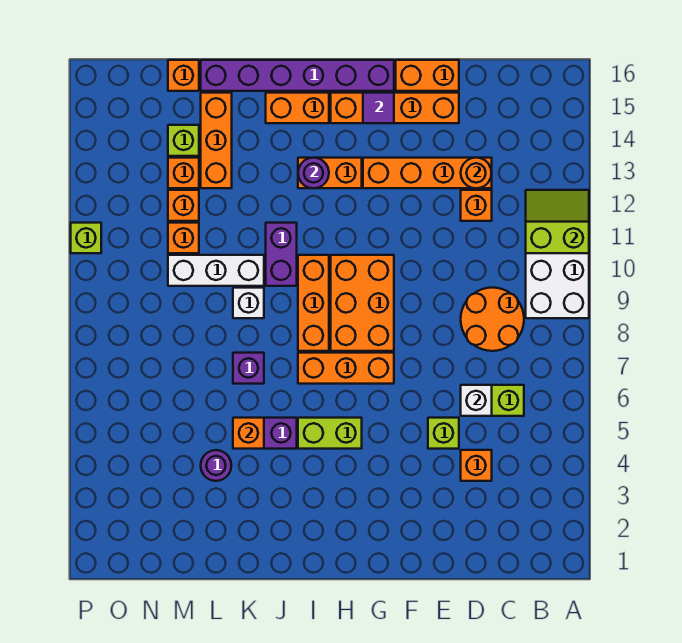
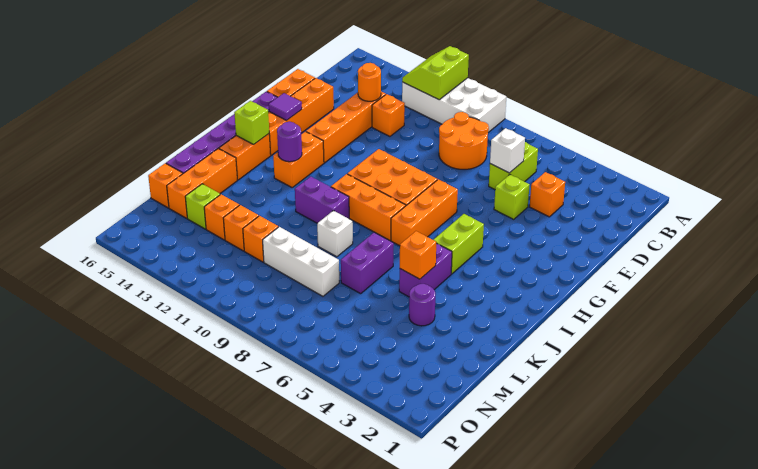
purple 1x1 brick [233,353,264,384] -> purple 1x2 brick [341,233,394,294]
white 1x3 brick [168,255,264,286] -> white 1x3 brick turned to [263,227,339,296]
orange 1x3 brick [201,93,232,188] -> orange 1x3 brick turned to [167,148,237,218]
lime 1x1 brick [71,223,101,253] -> lime 1x1 brick moved to [234,101,269,144]

